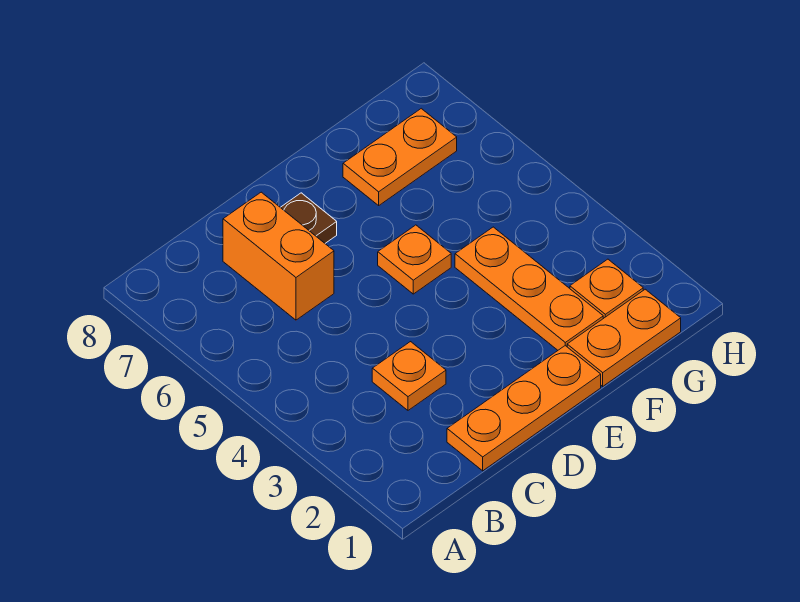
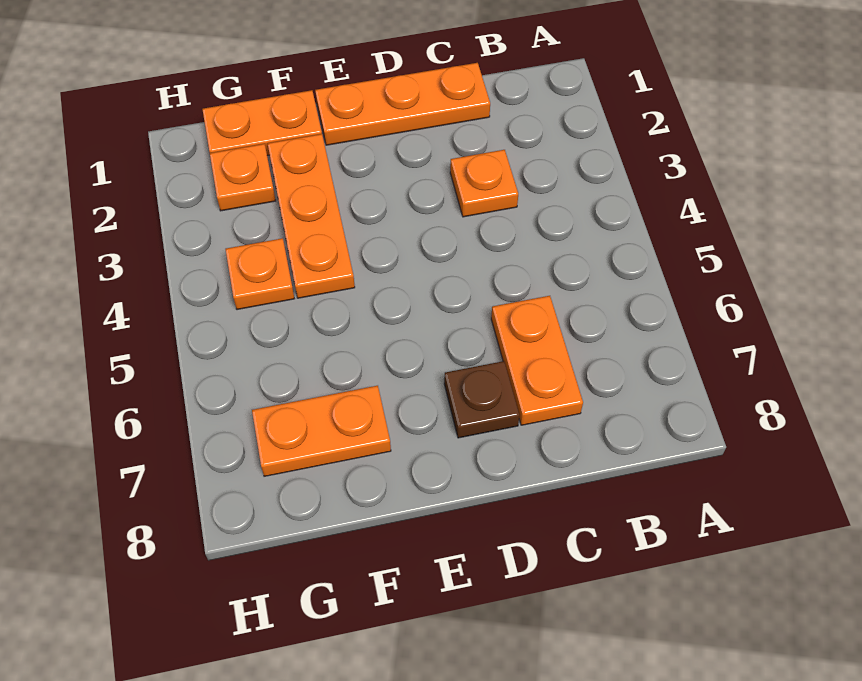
orange 1x2 brick [223,192,334,320] -> orange 1x2 plate [491,296,583,425]
orange 1x1 plate [378,225,451,294] -> orange 1x1 plate moved to [225,238,294,310]

